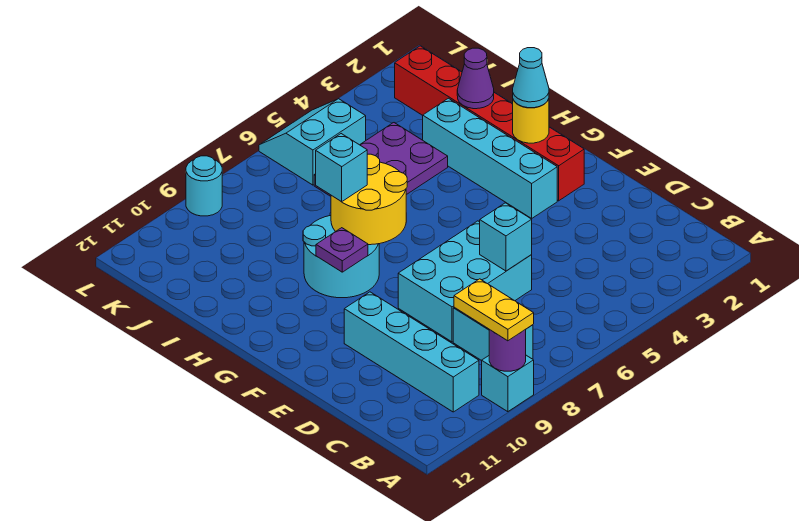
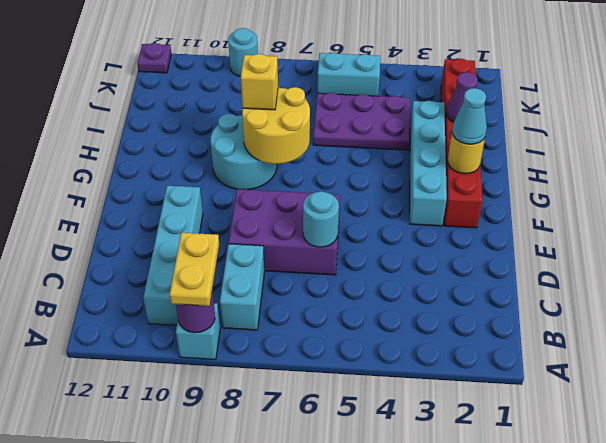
cyan 2x3 brick [398,221,532,342] -> purple 2x3 brick [229,189,340,275]
cyan 1x1 brick [480,203,532,271] -> cyan 1x1 round brick [303,191,339,247]
purple 1x1 plate [316,228,368,272] -> purple 1x1 plate moved to [137,43,171,73]
cyan 1x1 brick [316,134,367,202] -> yellow 1x1 brick [240,54,278,110]

